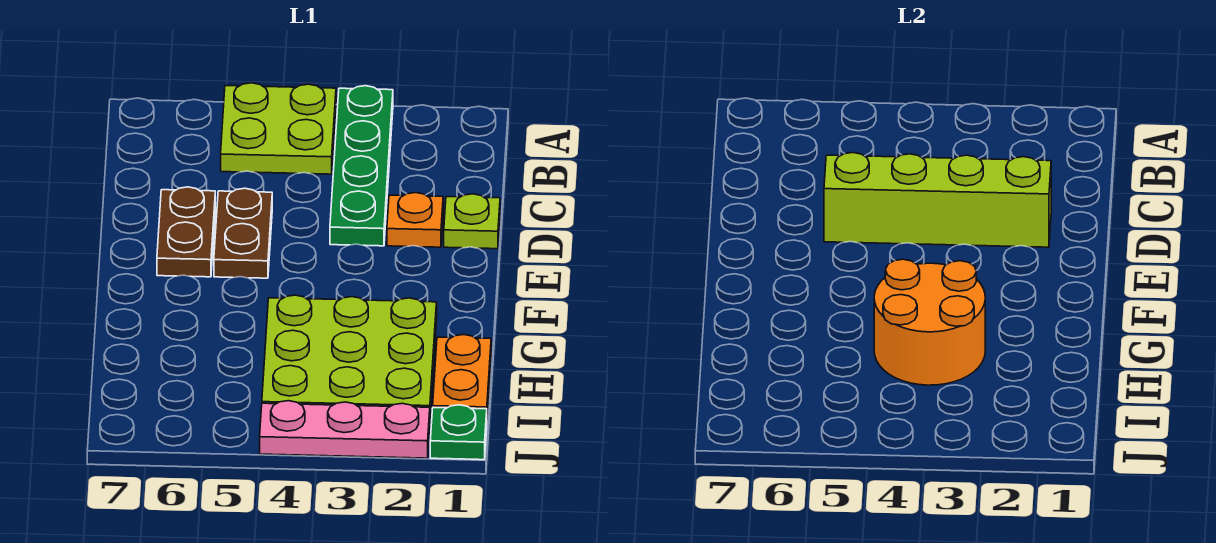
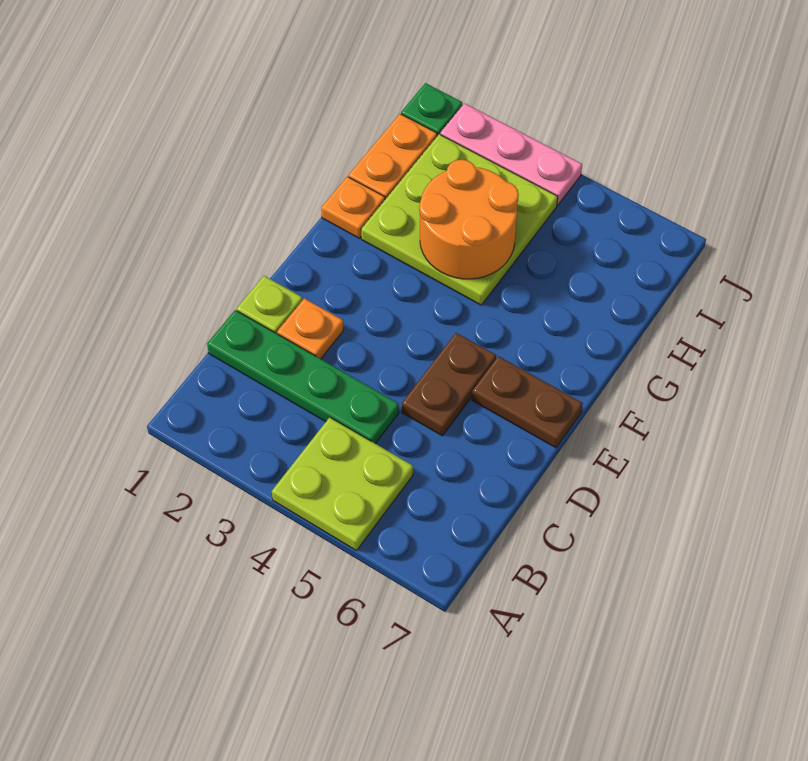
green 1x4 plate [330,86,393,246] -> green 1x4 plate turned to [207,310,399,444]
lime 1x4 brick [824,153,1051,247] -> none
brown 1x2 plate [157,187,215,277] -> brown 1x2 plate turned to [472,356,583,448]
none -> orange 1x1 plate [321,177,385,238]

